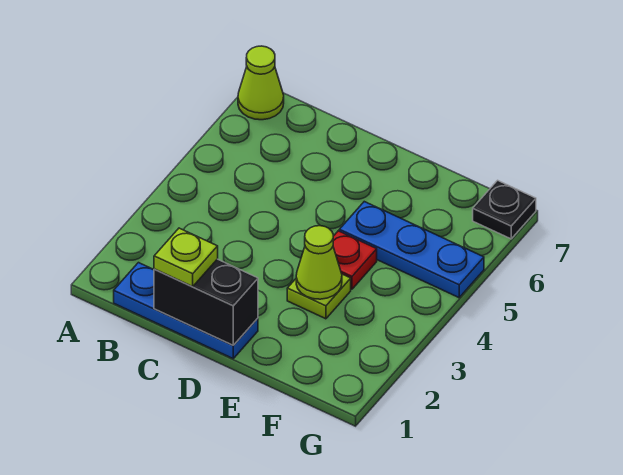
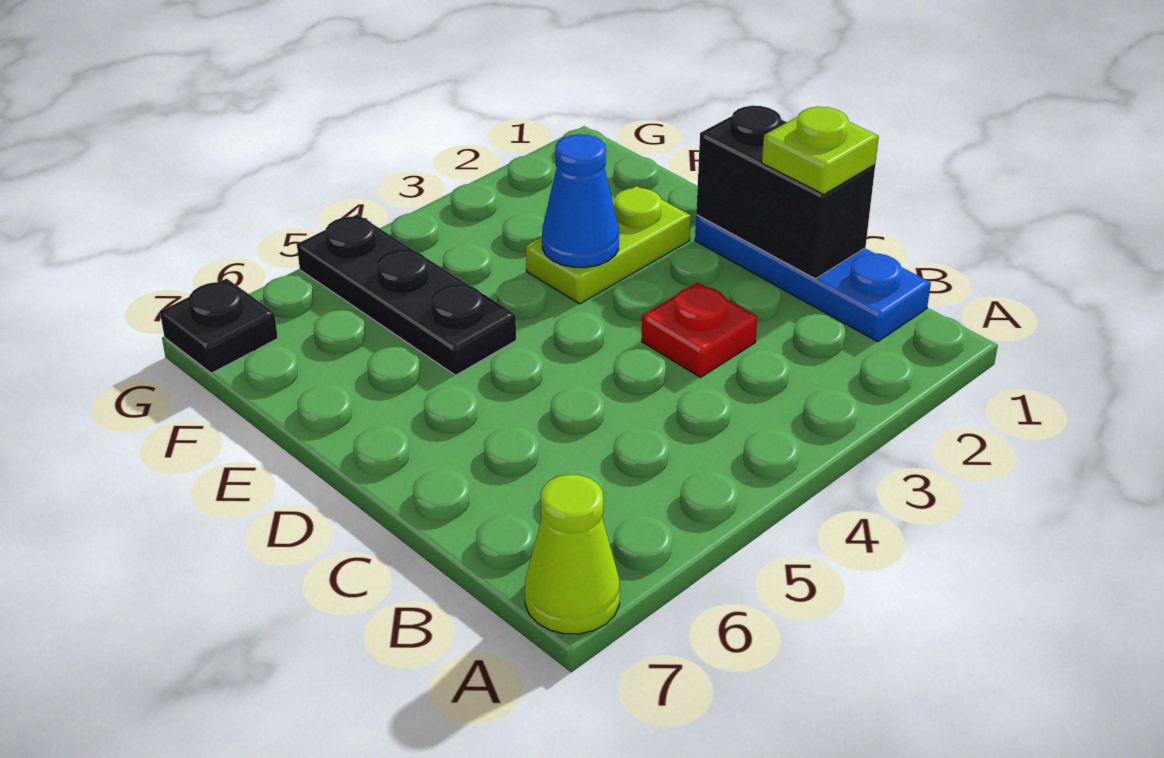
lime 1x1 plate [287,274,351,319] -> lime 1x2 plate [526,186,691,304]
lime 1x1 cone [296,226,342,299] -> blue 1x1 cone [542,134,619,267]
red 1x1 plate [333,231,377,289] -> red 1x1 plate moved to [642,282,757,377]
blue 1x3 plate [339,202,484,298] -> black 1x3 plate [297,214,516,375]

